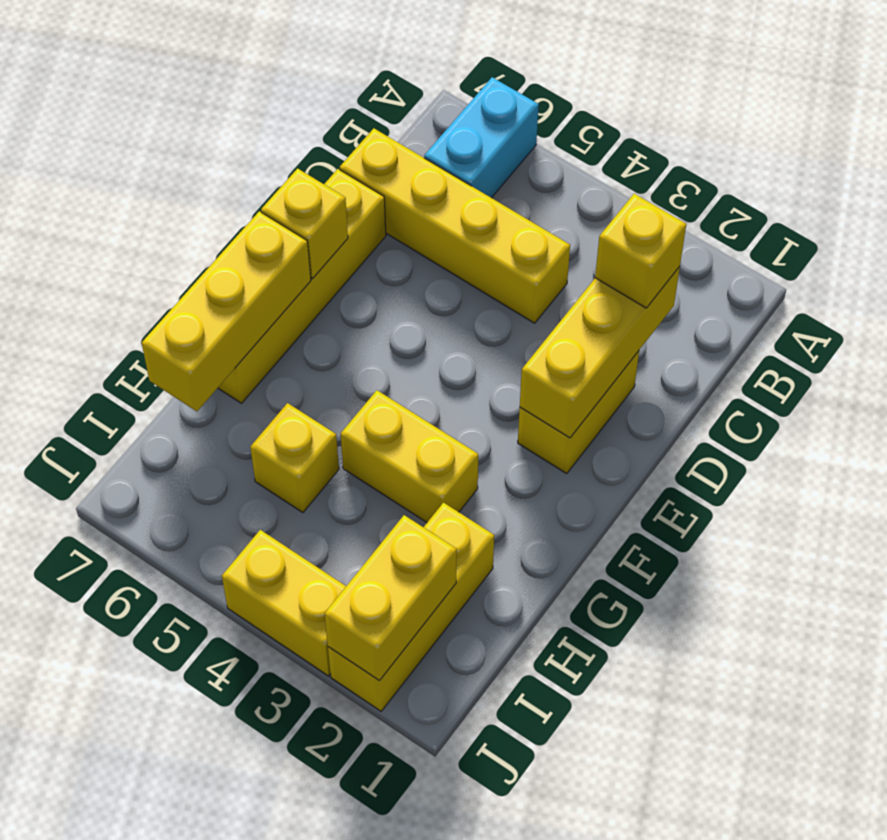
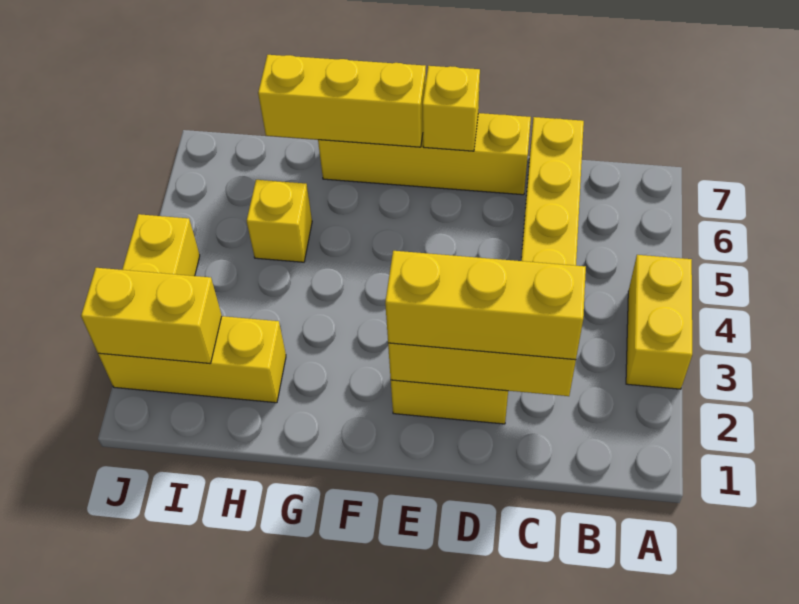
cyan 1x2 brick [424,77,539,198] -> none
yellow 1x1 brick [595,194,686,308] -> yellow 1x3 brick [385,251,586,360]
yellow 1x2 brick [341,390,478,522] -> yellow 1x2 brick moved to [626,255,692,389]

